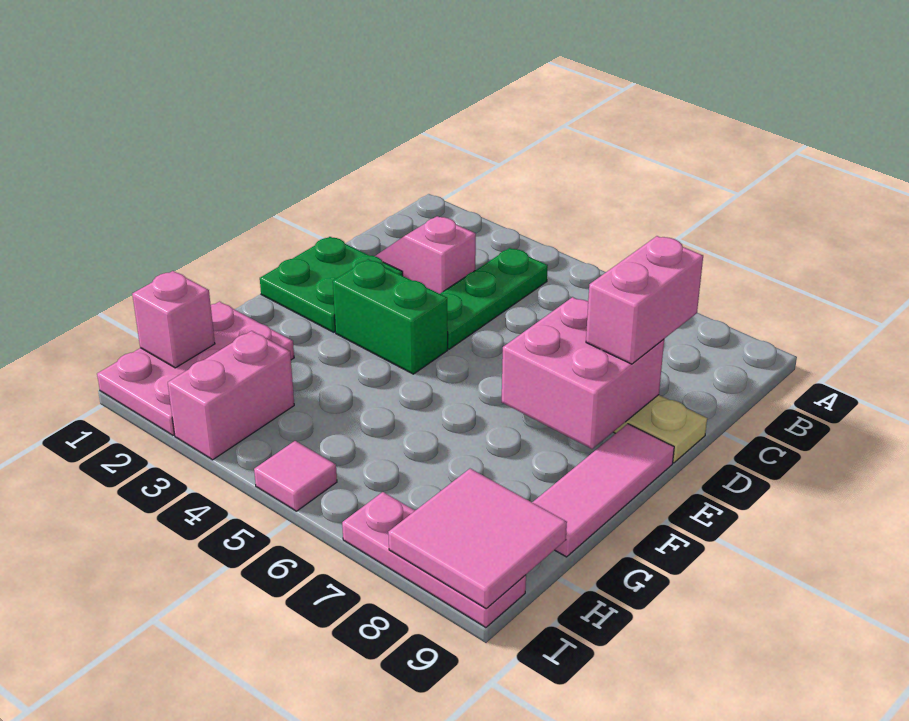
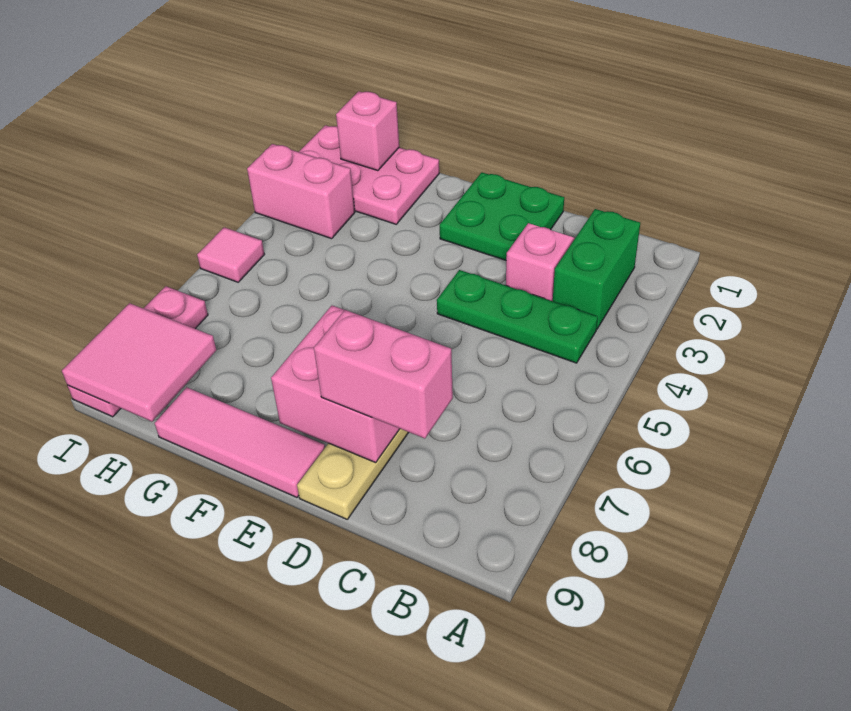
green 1x2 brick [333,259,448,374] -> green 1x2 brick moved to [553,209,640,329]

